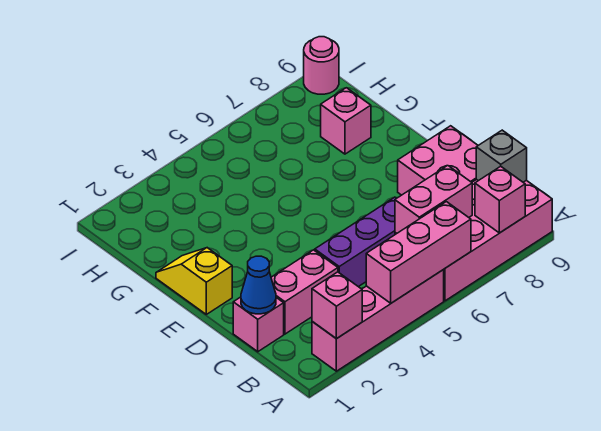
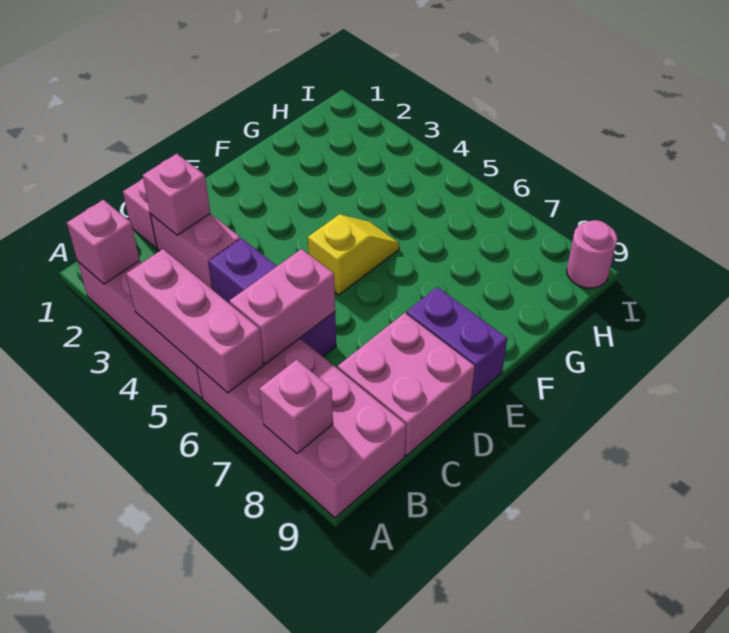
pink 1x2 brick [395,166,472,233] -> pink 1x2 brick turned to [229,249,335,364]
grey 1x1 brick [476,130,527,182] -> none
blue 1x1 cone [241,256,276,314] -> none
yellow 1x2 slope [156,248,232,314] -> yellow 1x2 slope moved to [308,214,399,295]
none -> purple 1x2 brick [406,287,507,398]
pink 1x1 brick [321,88,371,154] -> pink 1x1 brick moved to [143,154,210,235]

